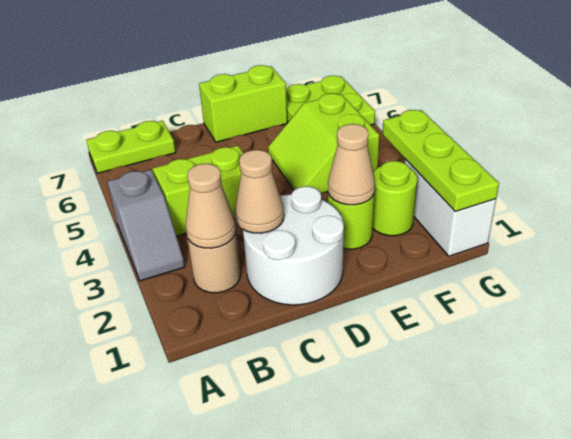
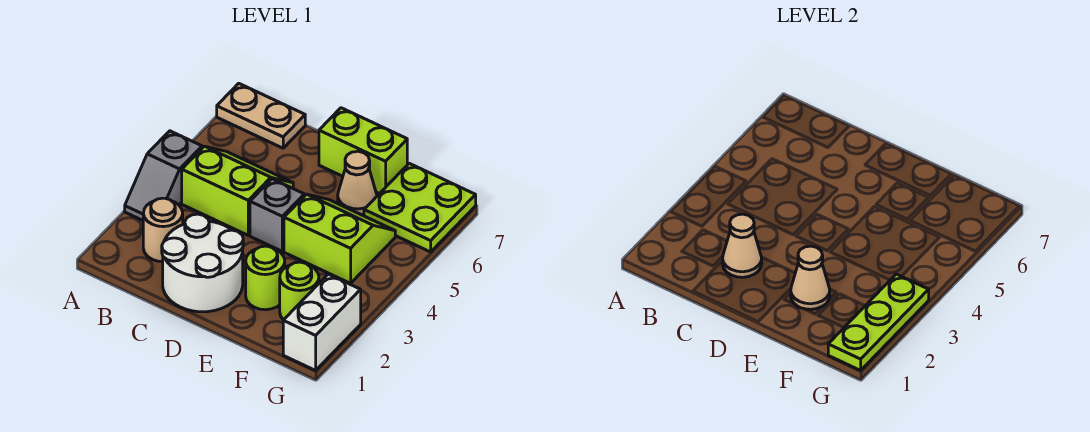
lime 1x2 plate [86,121,176,173] -> tan 1x2 plate [217,83,305,148]
tan 1x1 cone [185,164,236,248] -> tan 1x1 cone moved to [338,151,377,214]
none -> grey 1x1 brick [250,179,304,251]
lime 2x2 slope [268,93,379,194] -> lime 2x2 slope turned to [284,194,395,283]

